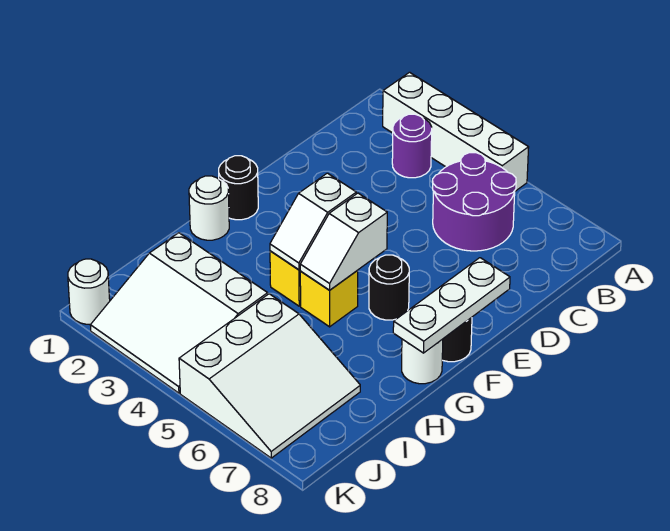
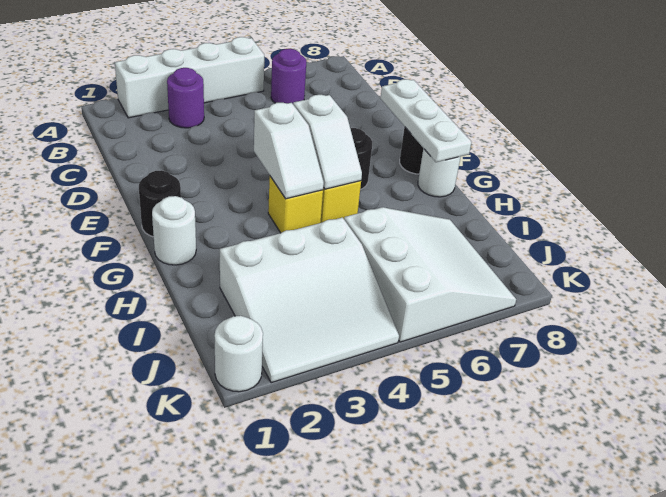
purple 2x2 round brick [433,153,516,251] -> purple 1x1 round brick [271,49,306,104]

